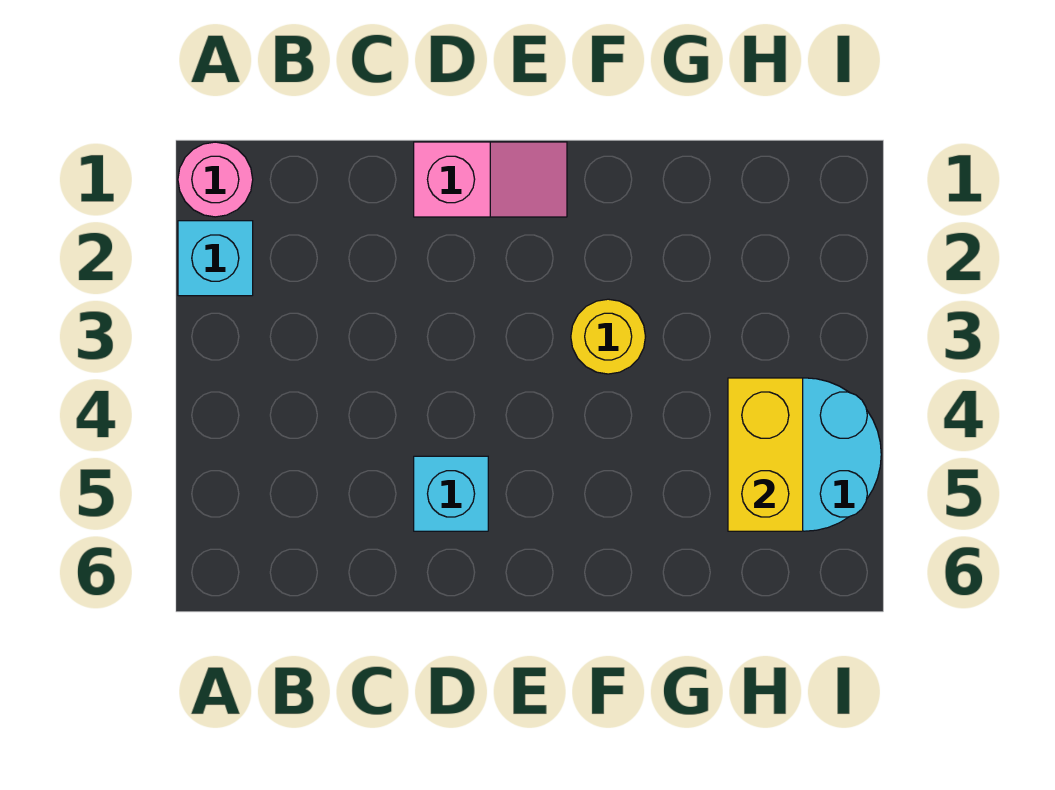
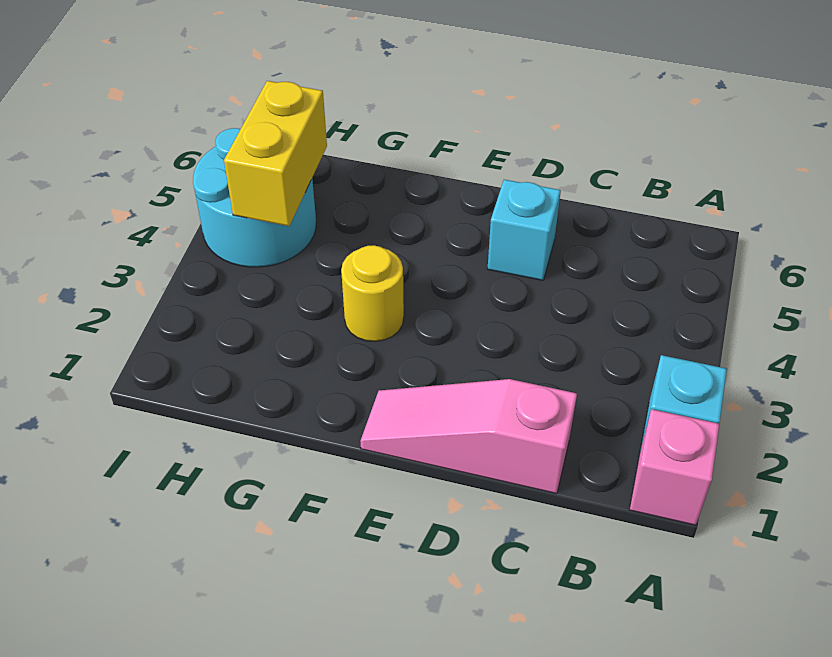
pink 1x1 round brick [178,142,253,217] -> pink 1x1 brick [629,409,719,525]
pink 1x2 slope [414,142,567,217] -> pink 1x3 slope [360,379,577,494]

